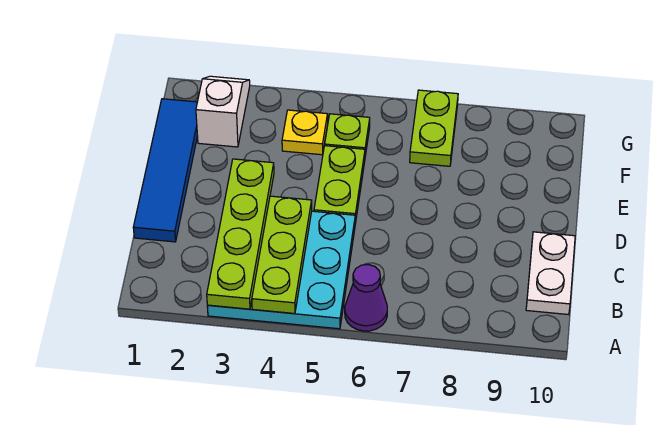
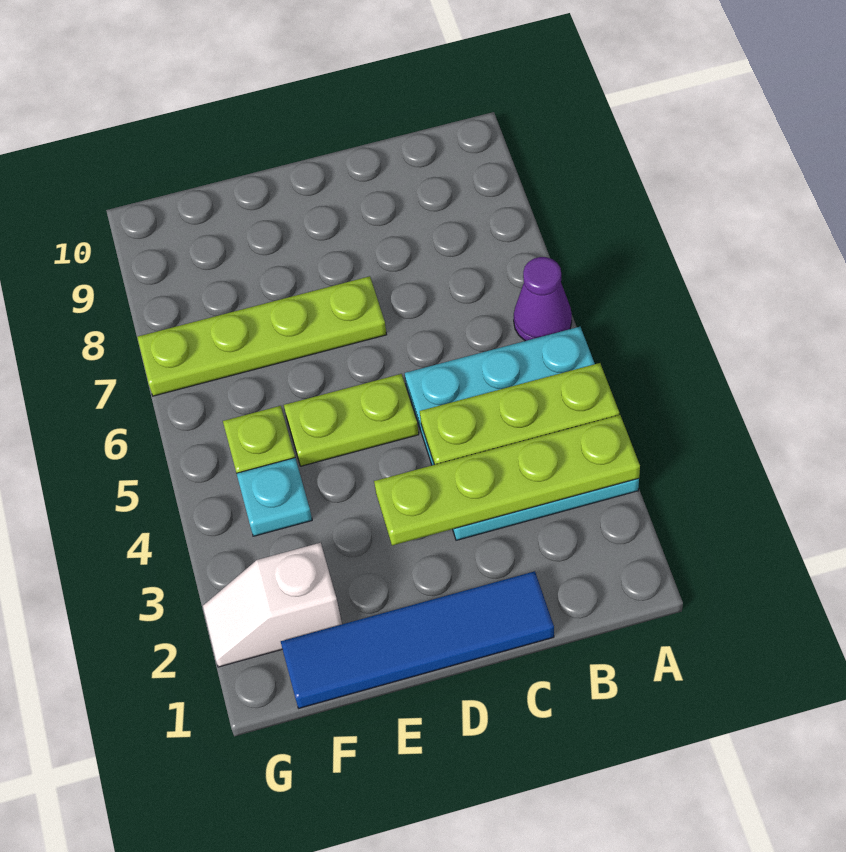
white 1x2 plate [526,232,575,315] -> none
yellow 1x1 plate [282,110,328,155] -> cyan 1x1 plate [237,458,312,536]
lime 1x2 plate [410,90,458,166] -> lime 1x4 plate [137,276,387,396]

